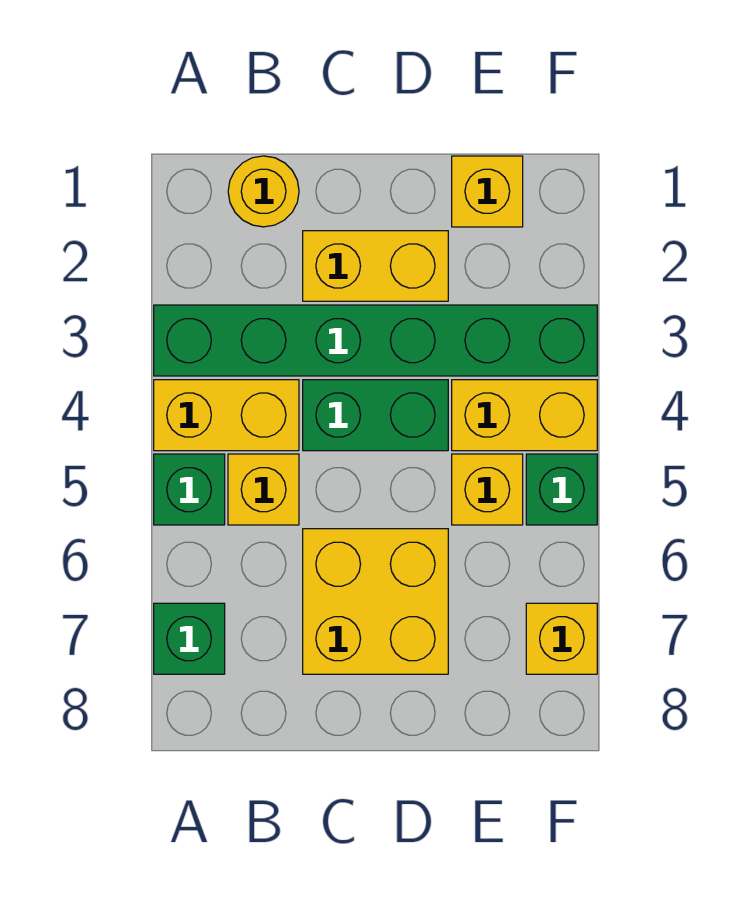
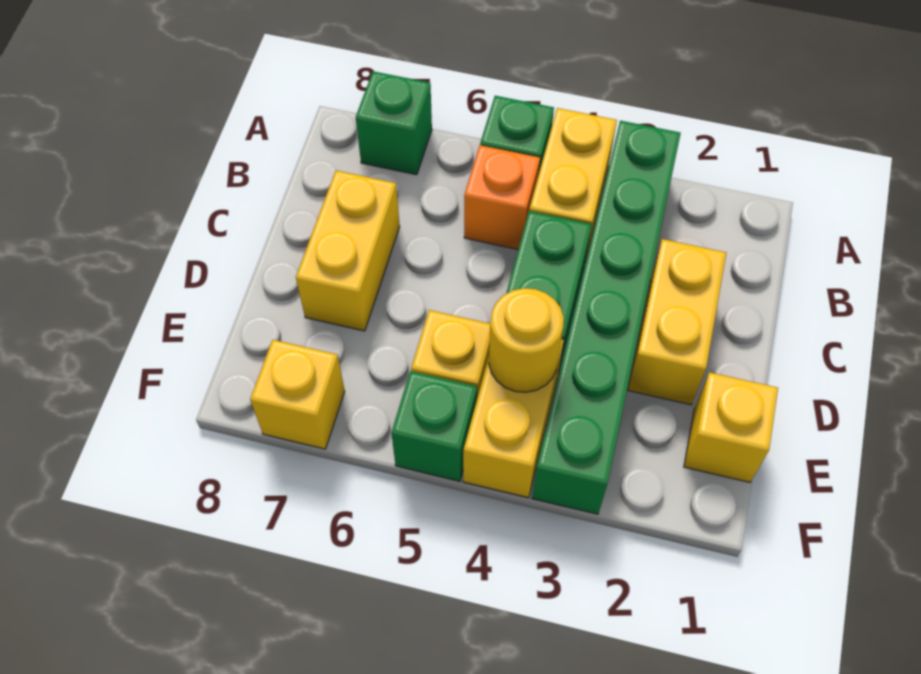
yellow 1x1 round brick [228,156,299,227] -> yellow 1x1 round brick moved to [489,288,564,392]
yellow 1x1 brick [228,454,299,525] -> orange 1x1 brick [464,145,540,249]
yellow 2x2 brick [303,529,448,674] -> yellow 1x2 brick [296,171,400,331]

